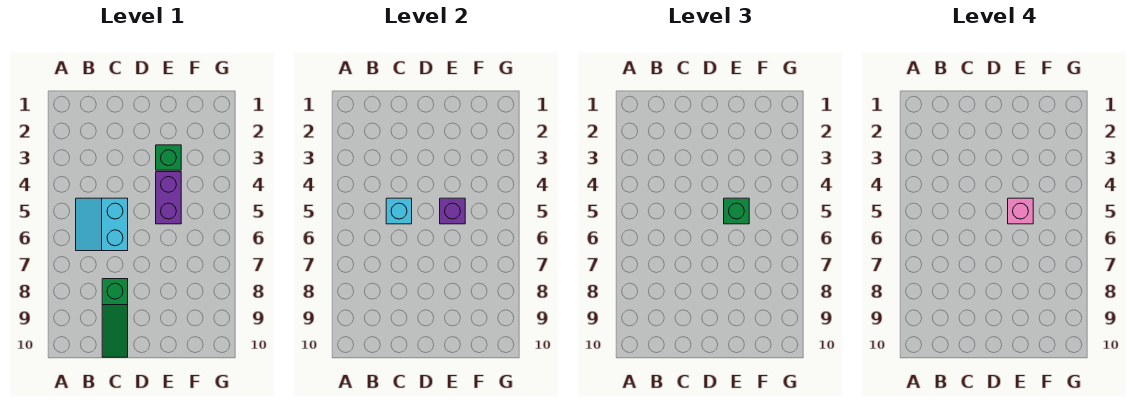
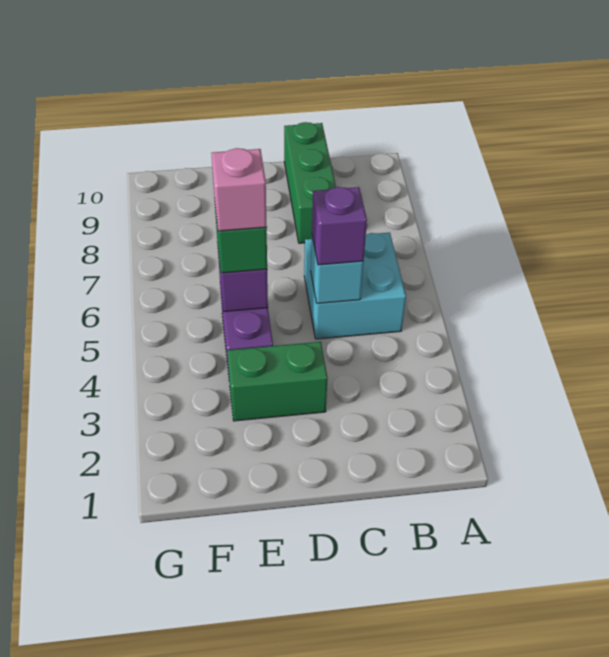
cyan 2x2 slope [76,198,128,251] -> cyan 2x2 brick [304,233,406,339]
none -> purple 1x1 brick [312,187,367,265]
green 1x3 slope [102,279,128,357] -> green 1x3 brick [284,122,336,243]
green 1x1 brick [156,145,181,170] -> green 1x2 brick [227,342,328,421]

